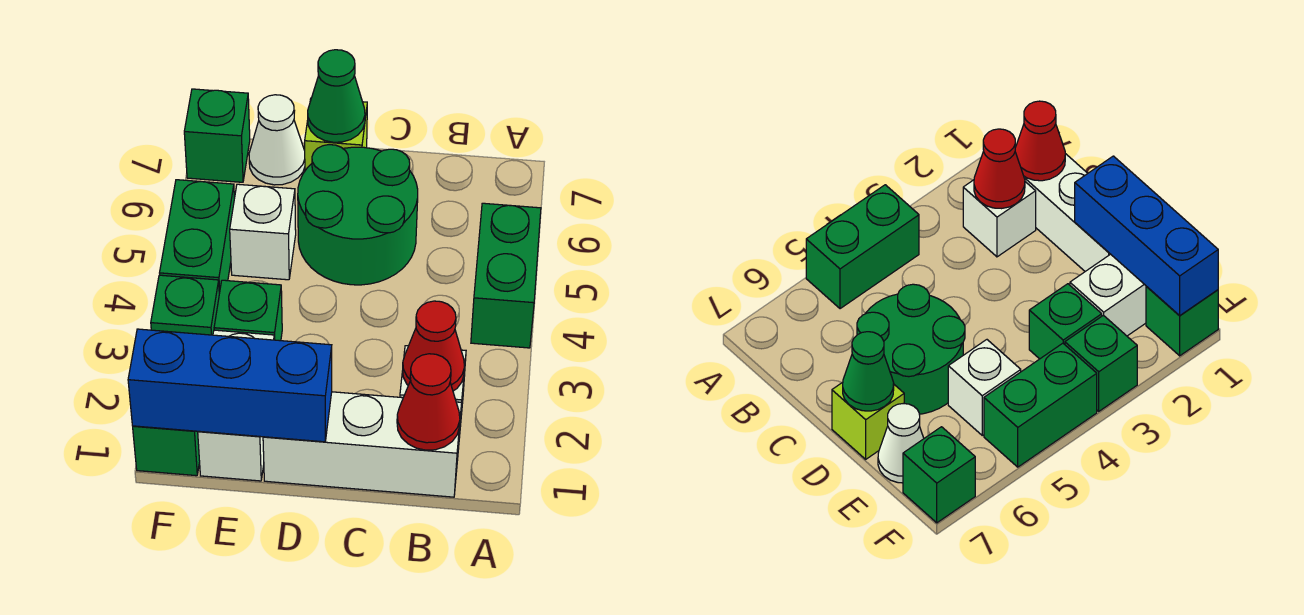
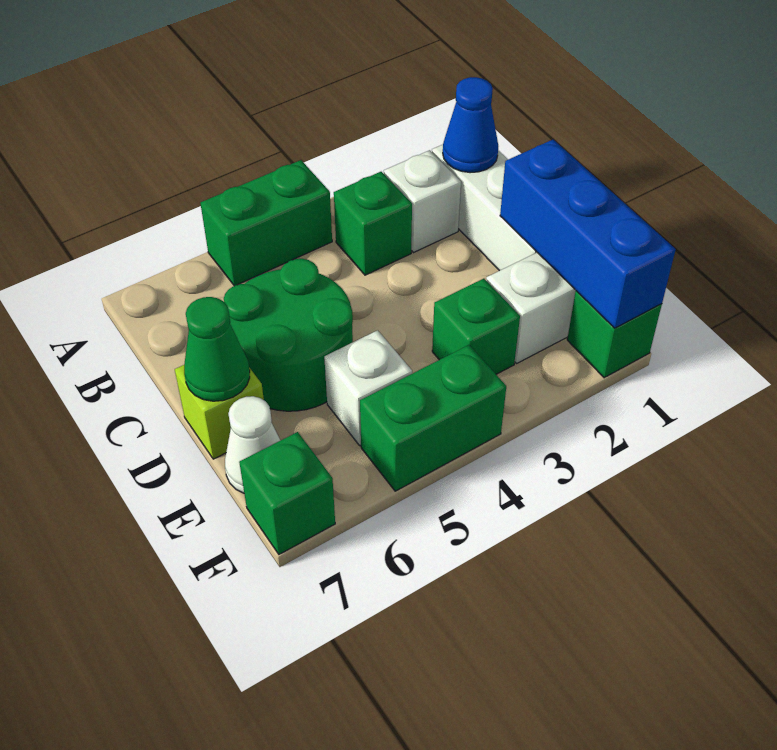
red 1x1 cone [397,354,460,450] -> blue 1x1 cone [443,77,498,173]
red 1x1 cone [403,301,465,391] -> none
green 1x1 brick [151,275,219,335] -> green 1x1 brick moved to [334,172,412,275]

